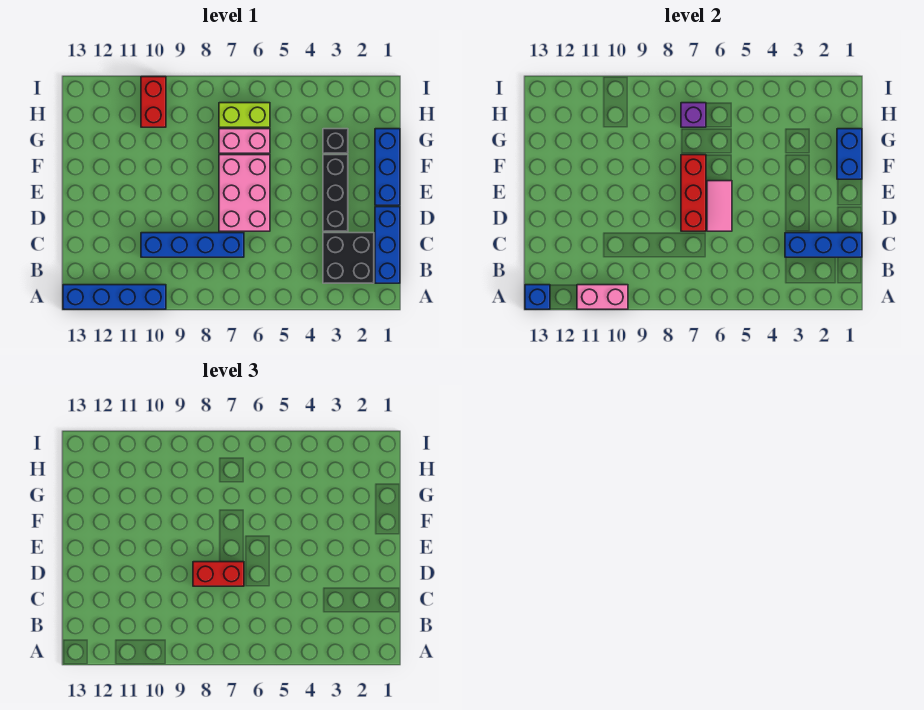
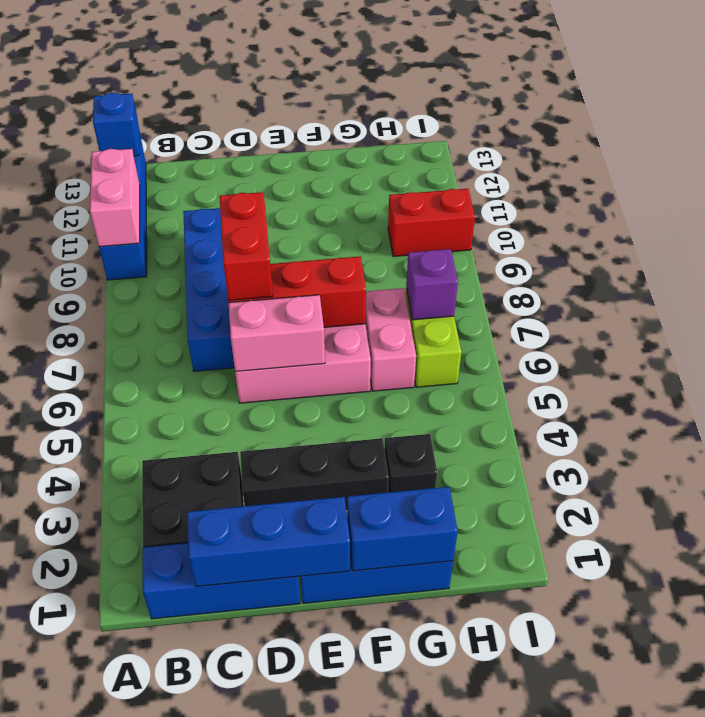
blue 1x3 brick [785,233,862,257] -> blue 1x3 brick turned to [187,497,350,587]
pink 1x2 tile [707,181,732,231] -> pink 1x2 brick [229,295,325,372]

